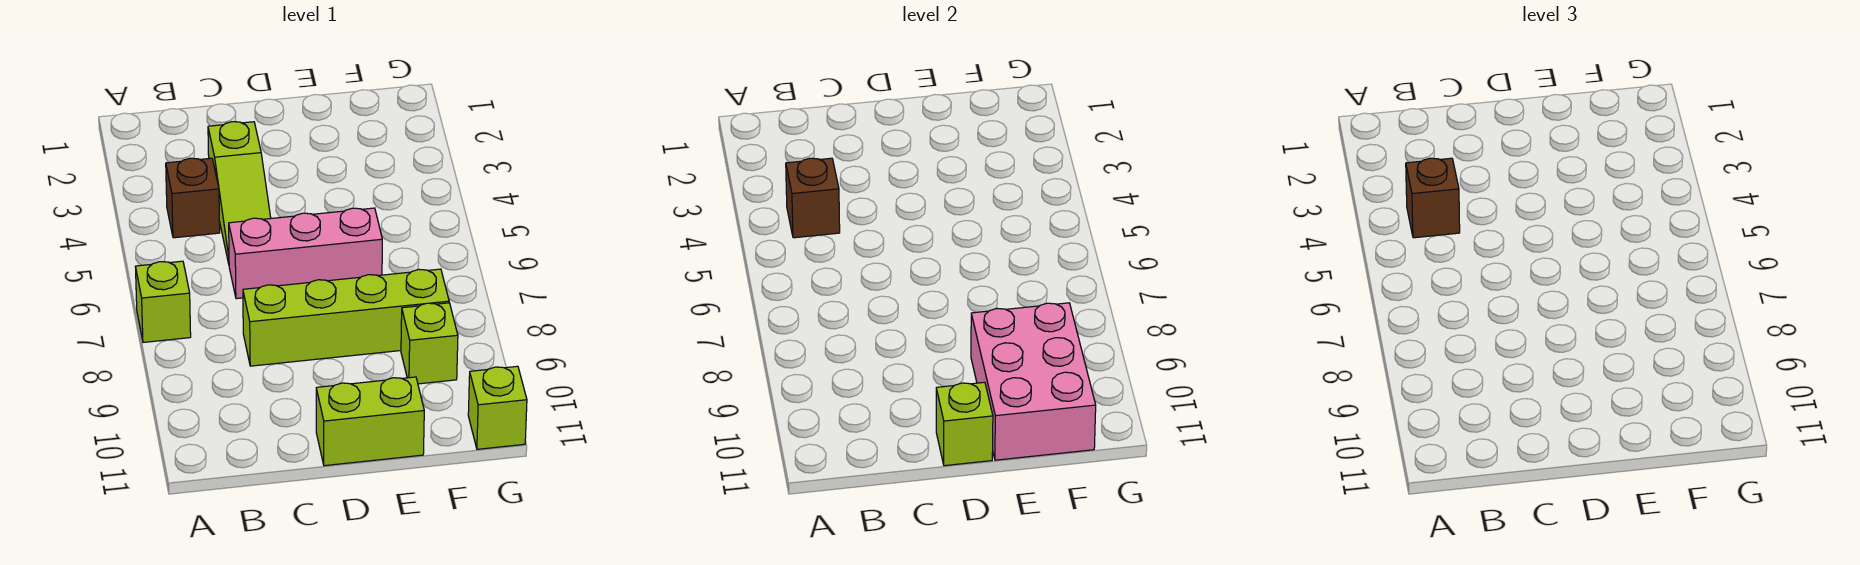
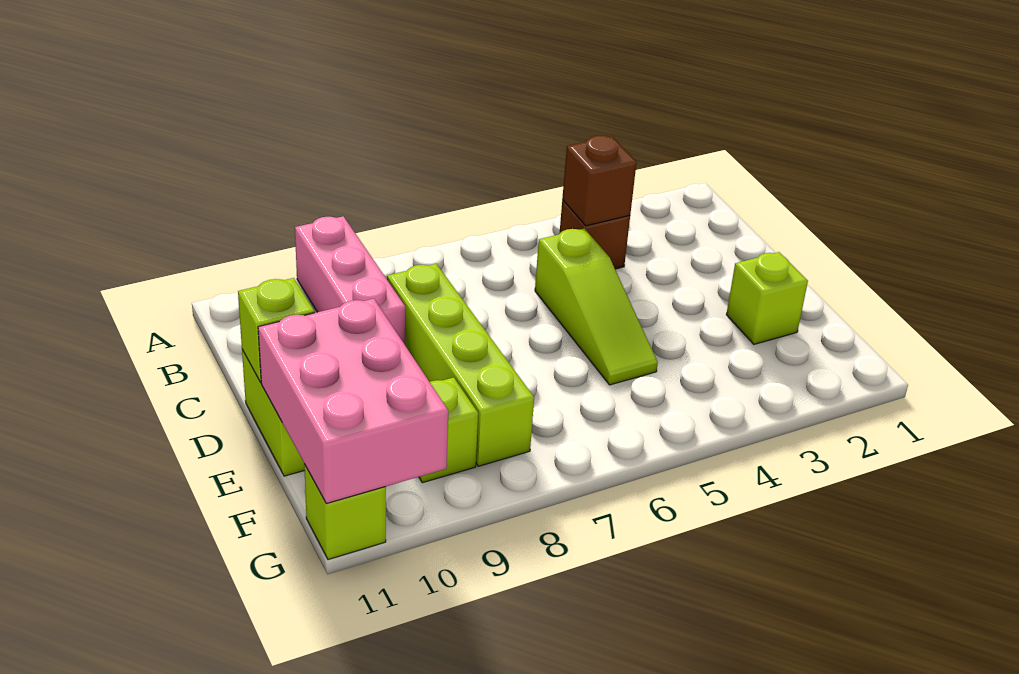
lime 1x1 brick [135,261,191,342] -> lime 1x1 brick moved to [726,252,808,344]
brown 1x1 brick [1406,158,1460,238] -> none
lime 1x3 slope [208,122,271,264] -> lime 1x3 slope turned to [535,228,658,385]
pink 1x3 brick [229,208,382,299] -> pink 1x3 brick moved to [295,216,405,344]
pink 2x3 brick [971,303,1096,460] -> pink 2x3 brick turned to [258,299,448,504]

